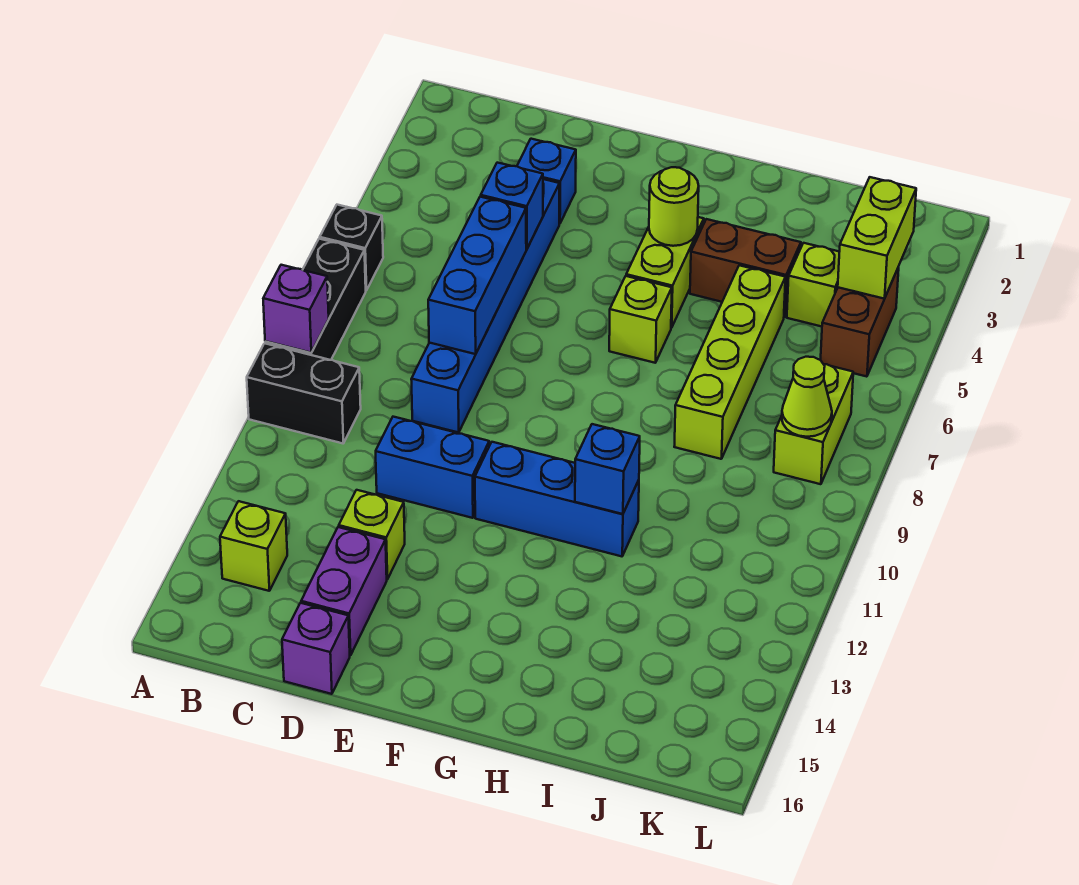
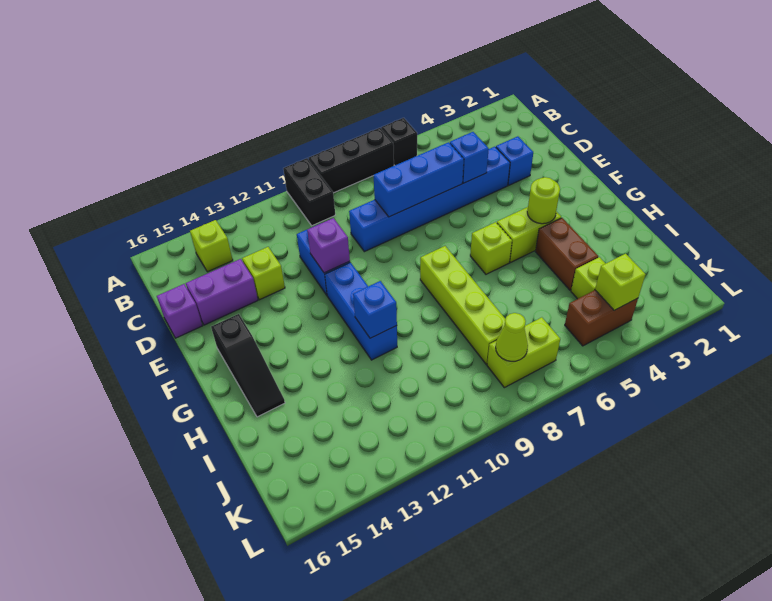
purple 1x1 brick [263,265,329,353] -> purple 1x1 brick moved to [307,218,350,273]
none -> black 1x3 slope [211,314,285,417]
lime 1x4 brick [674,265,785,459] -> lime 1x4 brick turned to [420,246,505,364]
lime 1x2 brick [838,177,916,299] -> lime 1x1 brick [595,254,645,310]

